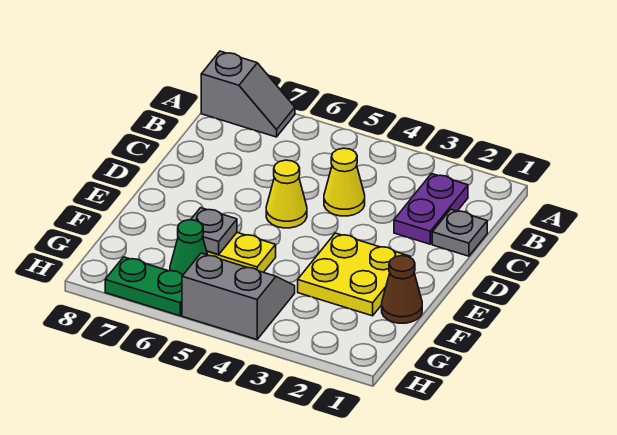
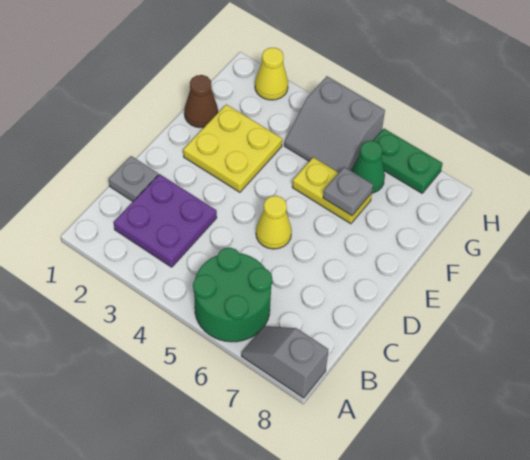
none -> green 2x2 round brick [193,248,272,342]
purple 1x2 plate [394,174,468,244] -> purple 2x2 plate [114,174,217,267]
yellow 1x1 cone [324,148,365,216] -> yellow 1x1 cone moved to [255,48,288,100]

